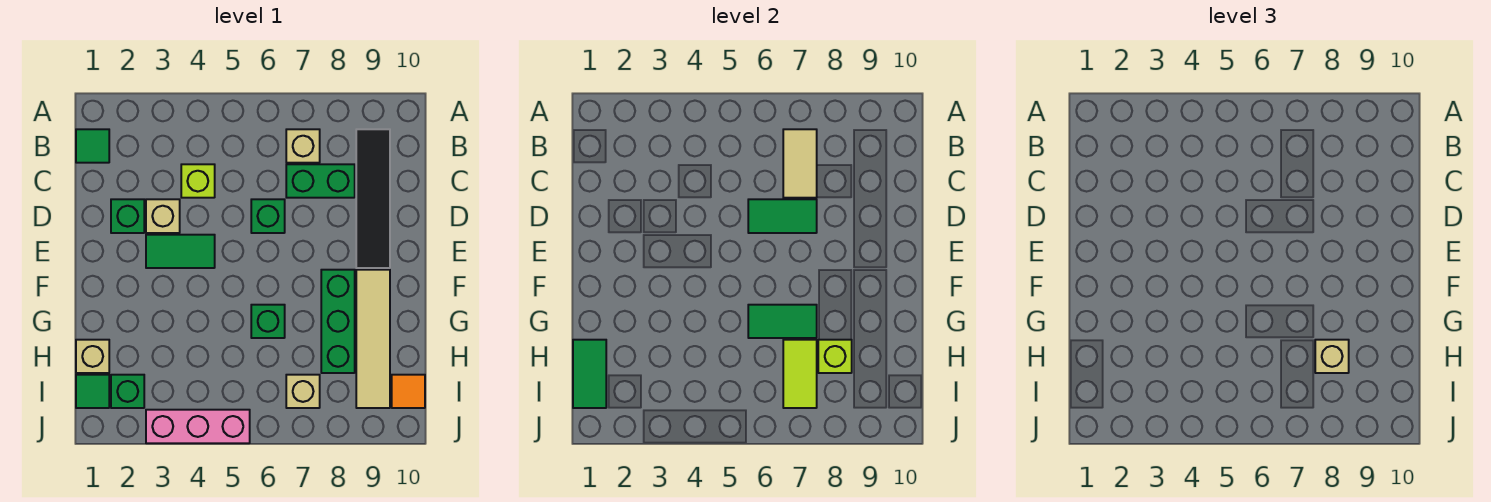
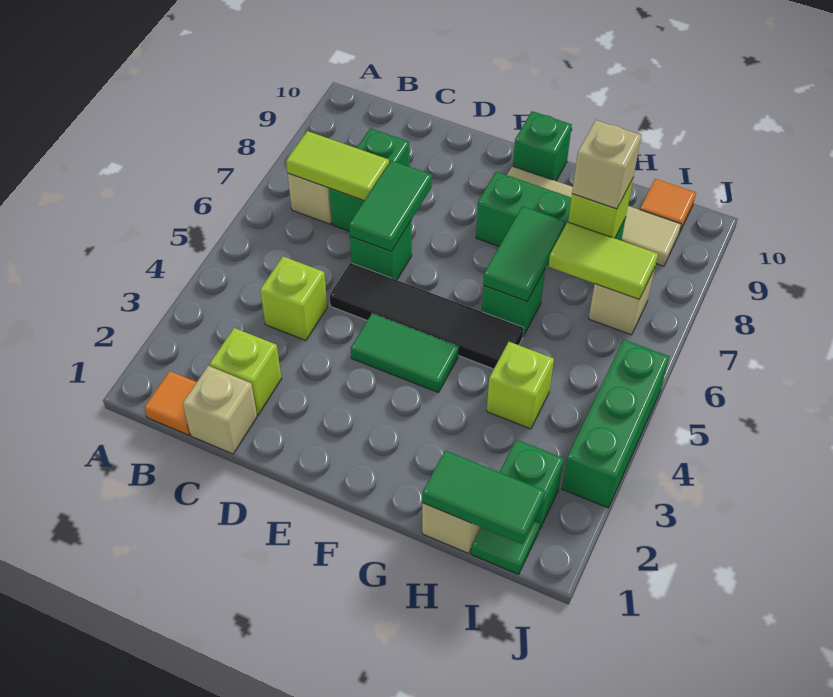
green 1x1 tile [76,129,109,163] -> orange 1x1 tile [144,371,197,435]
tan 1x2 tile [783,129,817,198] -> lime 1x2 tile [286,131,389,201]
black 1x4 tile [356,129,390,268] -> black 1x4 tile moved to [330,263,524,369]
none -> lime 1x1 brick [210,328,282,415]
green 1x1 brick [111,199,144,233] -> green 1x1 brick moved to [513,111,572,181]
tan 1x1 brick [146,199,180,233] -> tan 1x1 brick moved to [183,366,257,454]
green 1x2 tile [146,235,215,268] -> green 1x2 tile turned to [351,314,459,393]
none -> lime 1x1 brick [487,342,554,429]
pink 1x3 brick [146,410,250,443] -> green 1x3 brick [562,340,669,508]

